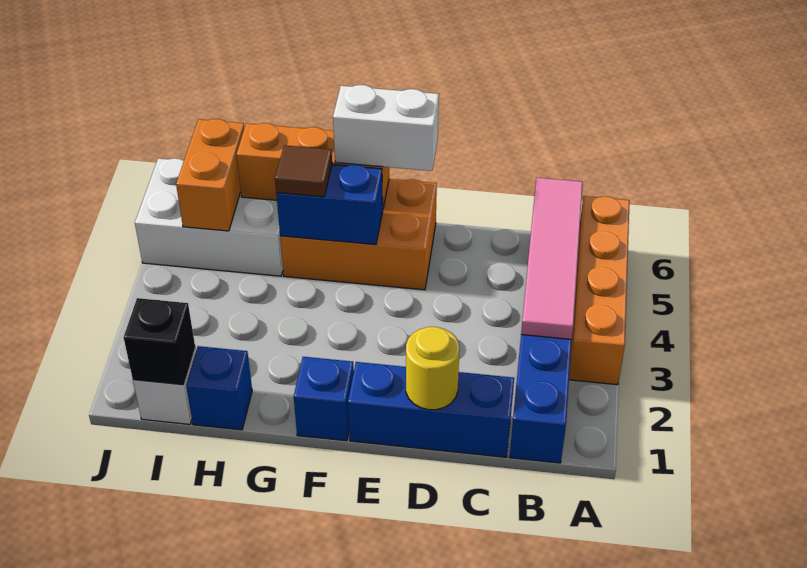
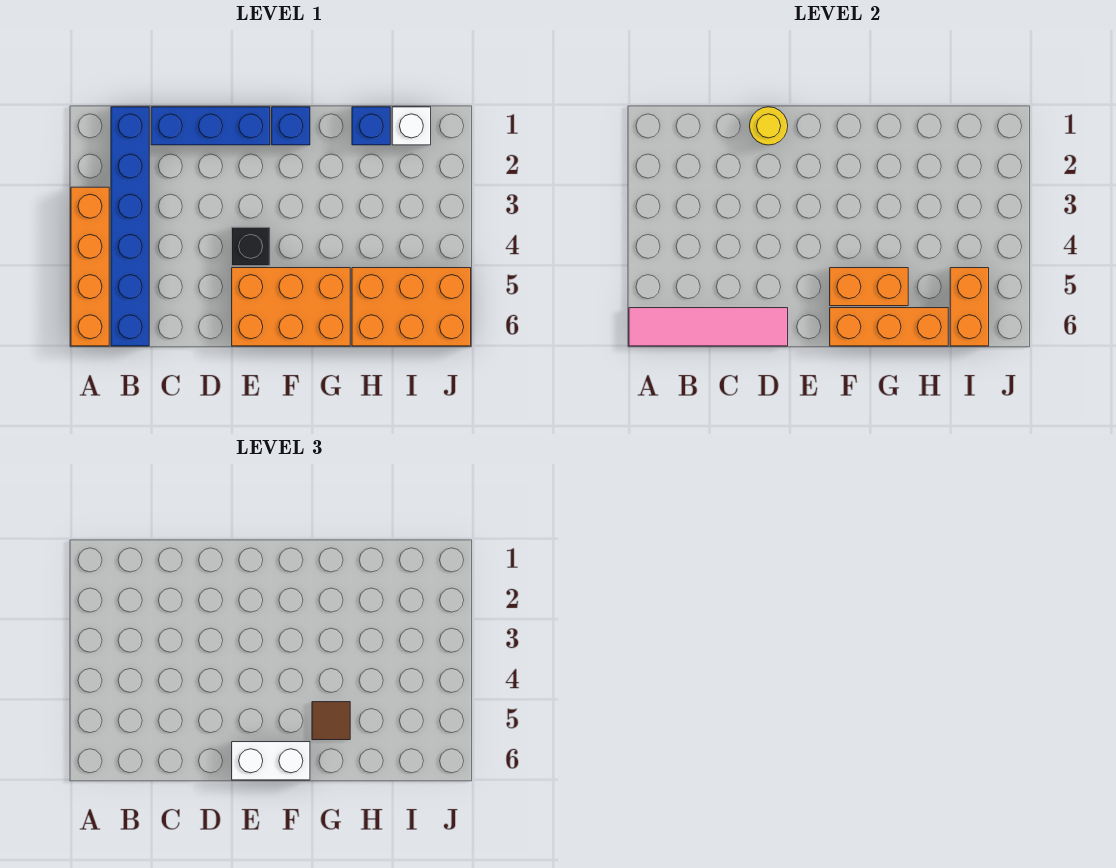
pink 1x4 tile [521,178,583,339] -> pink 1x4 tile turned to [629,308,788,346]
blue 1x2 brick [276,164,383,245] -> orange 1x2 brick [830,268,908,306]
white 2x3 brick [135,158,283,276] -> orange 2x3 brick [352,268,471,346]
black 1x1 brick [124,298,195,385] -> black 1x1 brick moved to [232,227,270,266]

